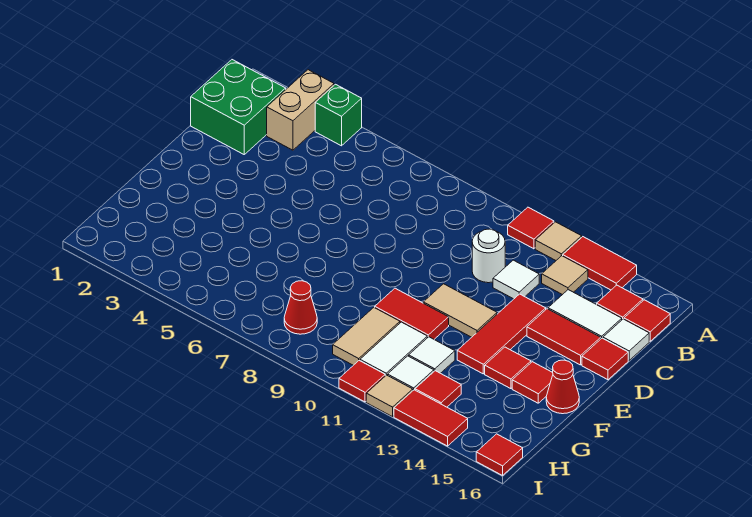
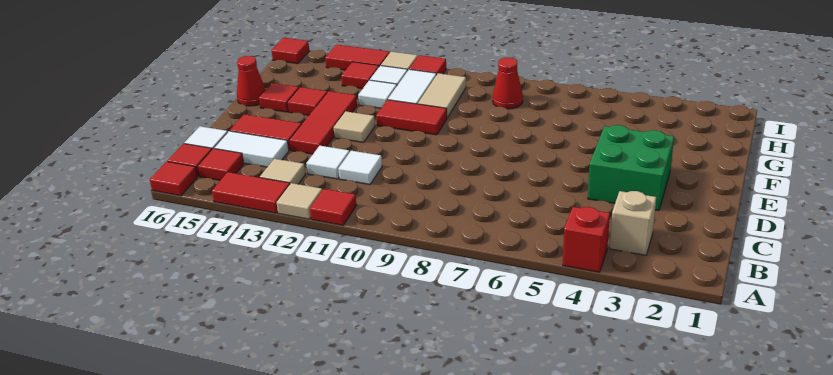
tan 1x2 brick [267,70,334,150] -> tan 1x1 brick [610,191,656,255]
green 1x1 brick [315,84,362,146] -> red 1x1 brick [563,207,610,272]
green 2x2 brick [191,60,286,154] -> green 2x2 brick moved to [588,125,674,211]
white 1x1 round brick [472,229,505,283] -> white 1x1 tile [338,151,382,184]
red 1x1 tile [582,338,628,380] -> red 1x1 tile moved to [150,162,197,196]
tan 1x2 tile [423,284,497,337] -> tan 1x1 tile [334,111,375,143]

